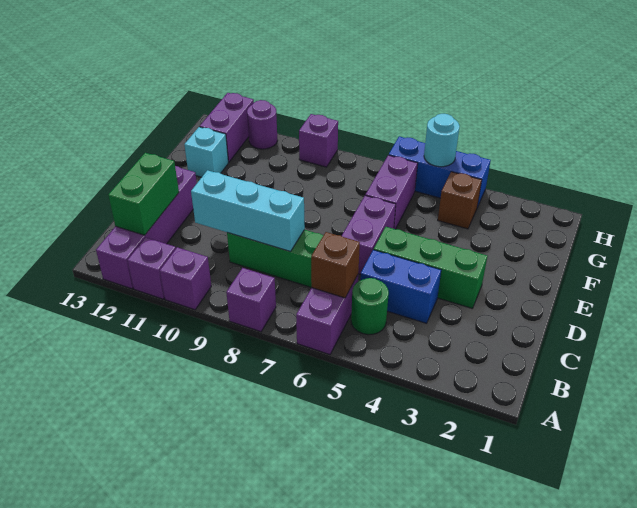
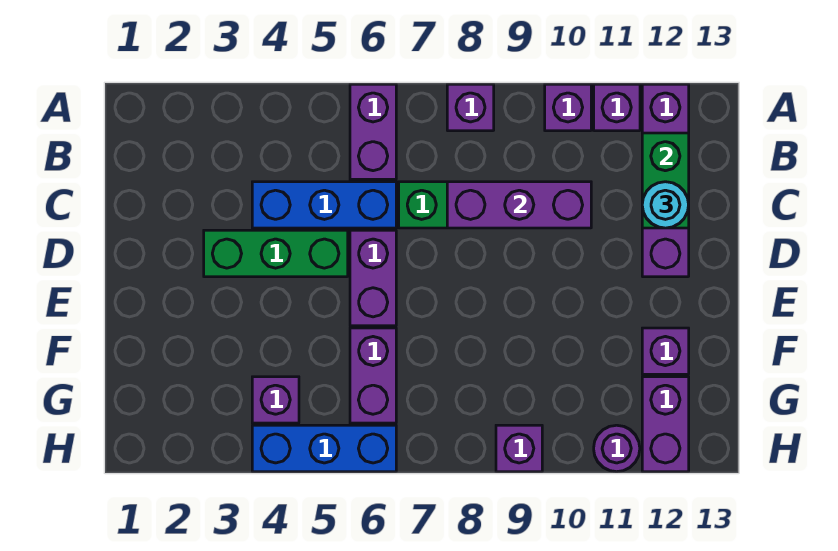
green 1x1 round brick [351,278,389,335] -> none
brown 1x1 brick [311,232,360,298] -> none
blue 1x2 brick [360,250,441,323] -> blue 1x3 brick [252,182,396,228]
cyan 1x3 brick [191,170,305,251] -> purple 1x3 brick [447,182,591,228]
cyan 1x1 brick [184,127,228,177] -> purple 1x1 brick [642,328,689,374]
brown 1x1 brick [438,172,482,229] -> purple 1x1 brick [252,377,299,423]
cyan 1x1 round brick [424,114,460,167] -> cyan 1x1 round brick moved to [642,182,689,228]

